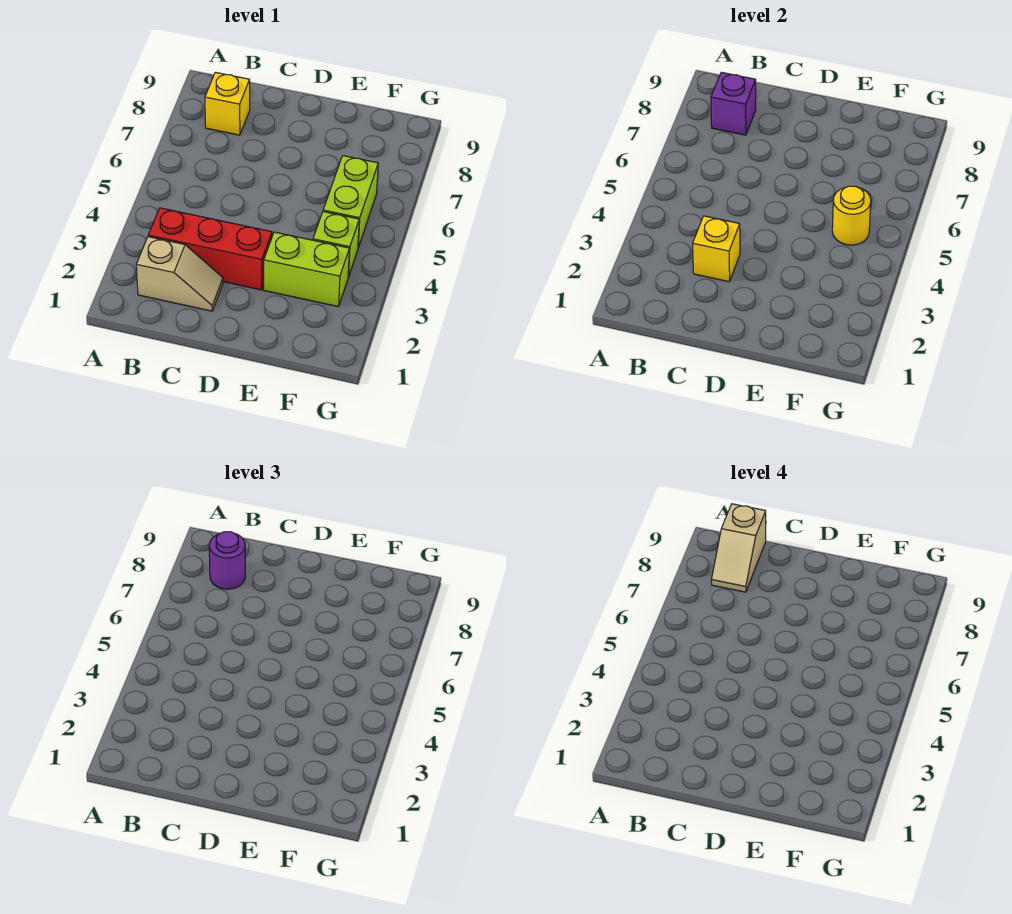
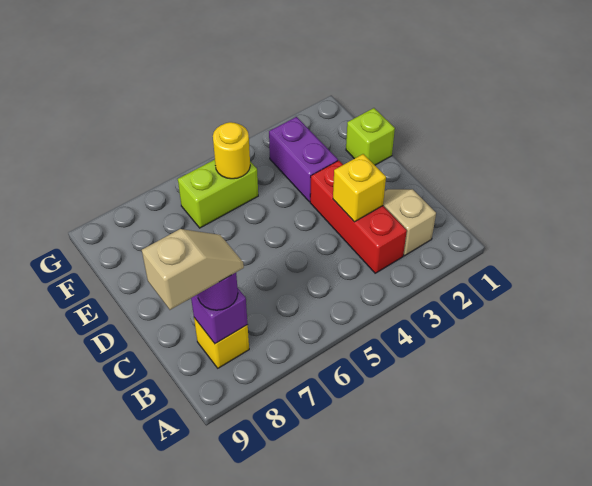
lime 1x2 brick [264,232,349,307] -> purple 1x2 brick [269,117,338,202]
lime 1x1 brick [313,212,359,277] -> lime 1x1 brick moved to [346,108,395,165]

